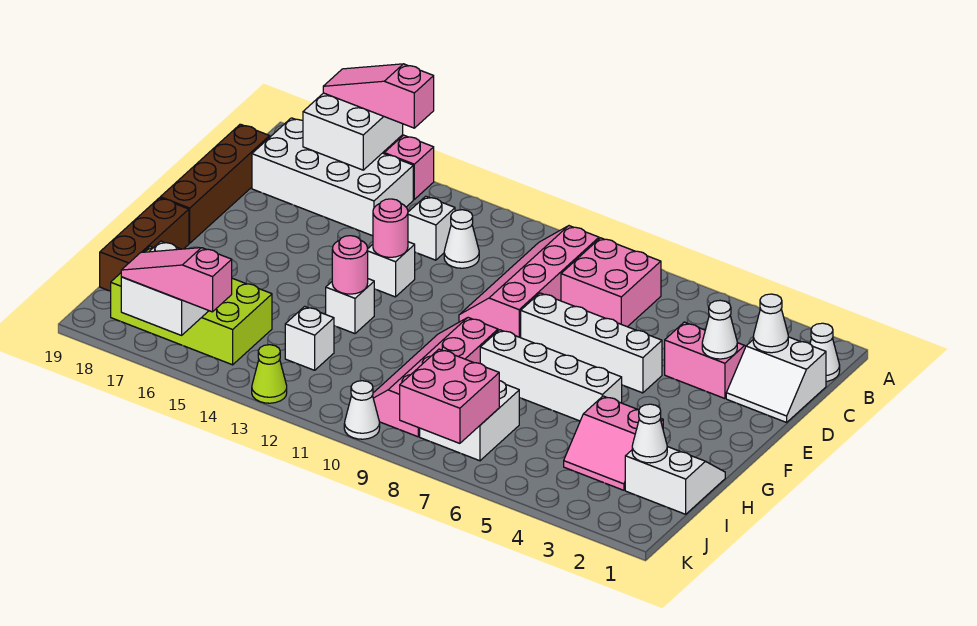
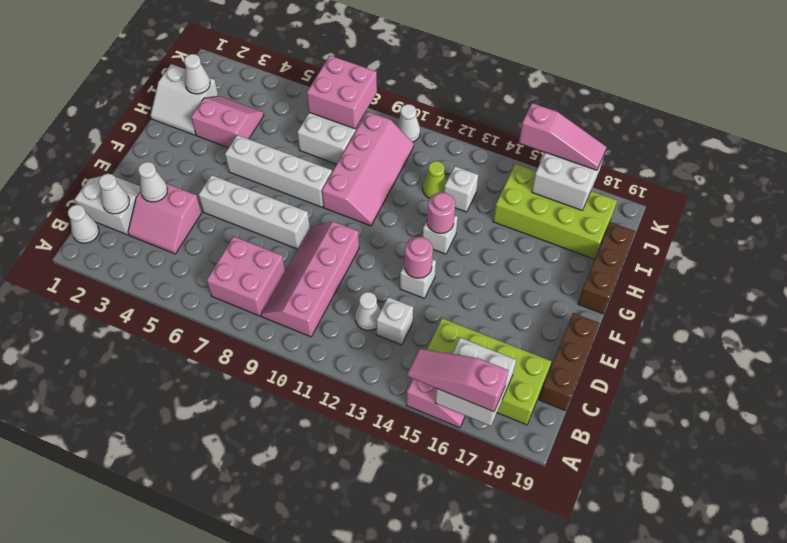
pink 1x3 slope [323,64,434,128] -> pink 1x3 slope turned to [407,348,509,412]
pink 2x4 slope [459,226,599,338] -> pink 2x4 slope turned to [261,222,359,337]
white 2x4 brick [252,118,413,236] -> lime 2x4 brick [427,318,552,425]
brown 1x4 brick [160,124,270,243] -> brown 1x3 brick [539,313,599,411]
lime 1x1 cone [252,345,287,403] -> lime 1x1 cone moved to [423,161,447,198]

